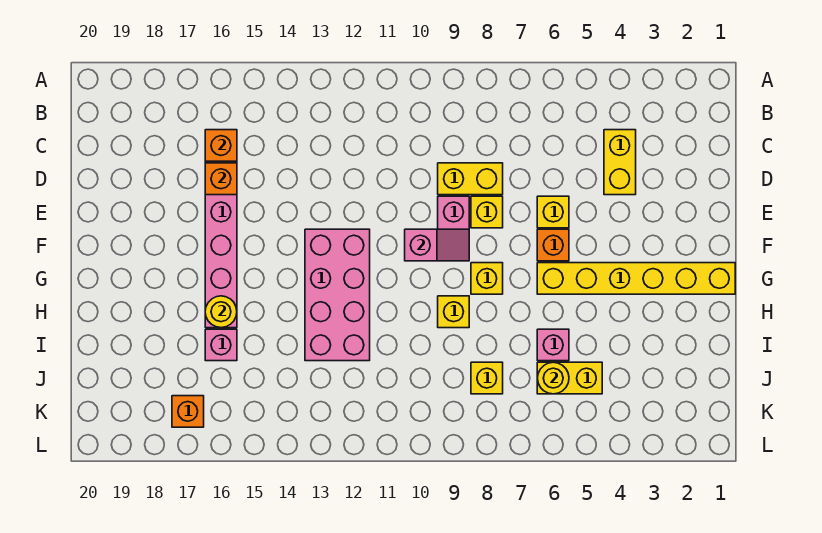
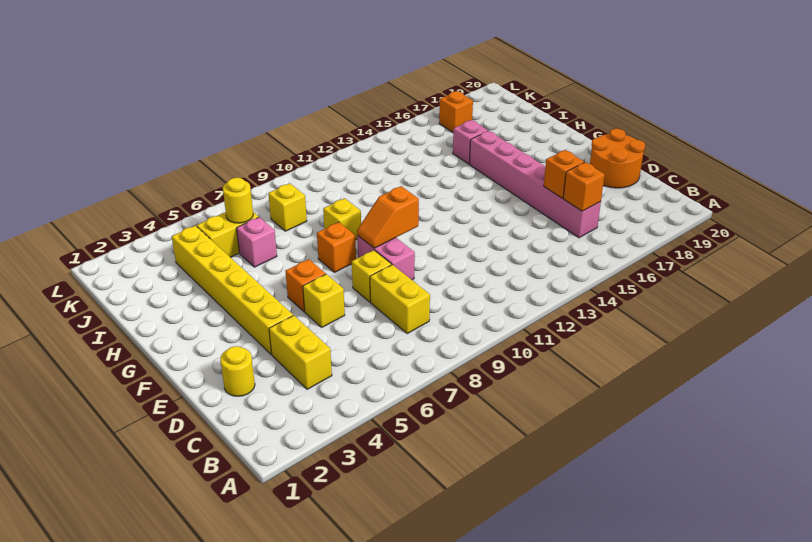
yellow 1x2 brick [438,163,503,195] -> yellow 1x2 brick turned to [370,265,430,333]
none -> orange 2x2 round brick [590,129,645,188]
pink 1x2 slope [405,229,469,261] -> orange 1x2 slope [357,186,419,248]
pink 2x4 brick [305,229,370,361] -> none
yellow 1x6 brick [537,263,735,294] -> yellow 1x6 brick turned to [172,226,293,354]
yellow 1x1 brick [471,263,503,294] -> orange 1x1 brick [317,222,356,273]
yellow 1x1 round brick [205,296,237,328] -> yellow 1x1 round brick moved to [220,346,255,396]

